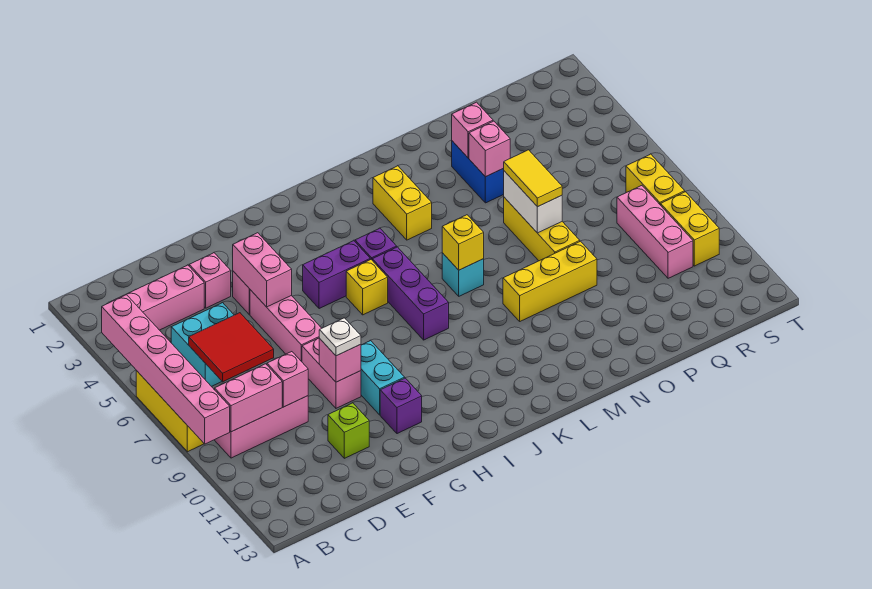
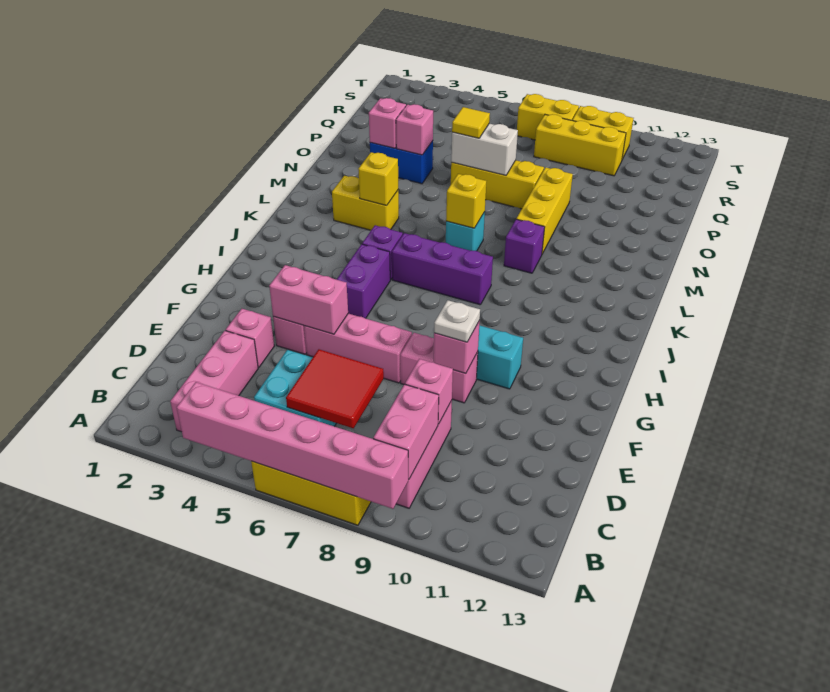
lime 1x1 brick [328,403,369,458] -> none
purple 1x1 brick [380,378,422,434] -> purple 1x1 brick moved to [504,219,545,273]
yellow 1x1 brick [346,260,388,315] -> yellow 1x1 brick moved to [358,152,398,206]
yellow 1x2 tile [503,150,562,207] -> yellow 1x1 tile [452,107,490,138]
pink 1x3 brick [617,186,693,278] -> yellow 1x3 brick [534,114,626,176]

